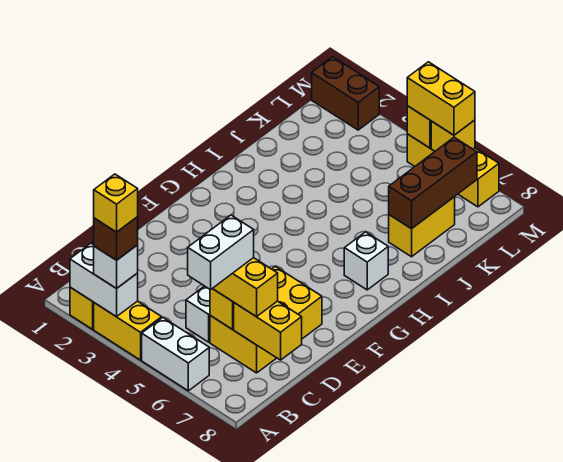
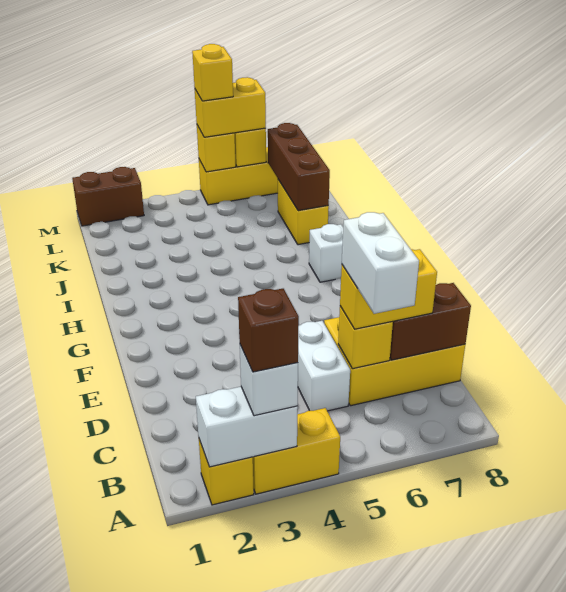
yellow 1x1 brick [94,174,138,232] -> yellow 1x1 brick moved to [192,44,233,101]
white 1x2 brick [142,317,209,391] -> none
yellow 2x3 brick [210,266,322,373] -> yellow 2x3 brick turned to [324,317,465,406]
yellow 1x2 brick [234,301,302,360] -> brown 1x2 brick [390,283,471,360]

